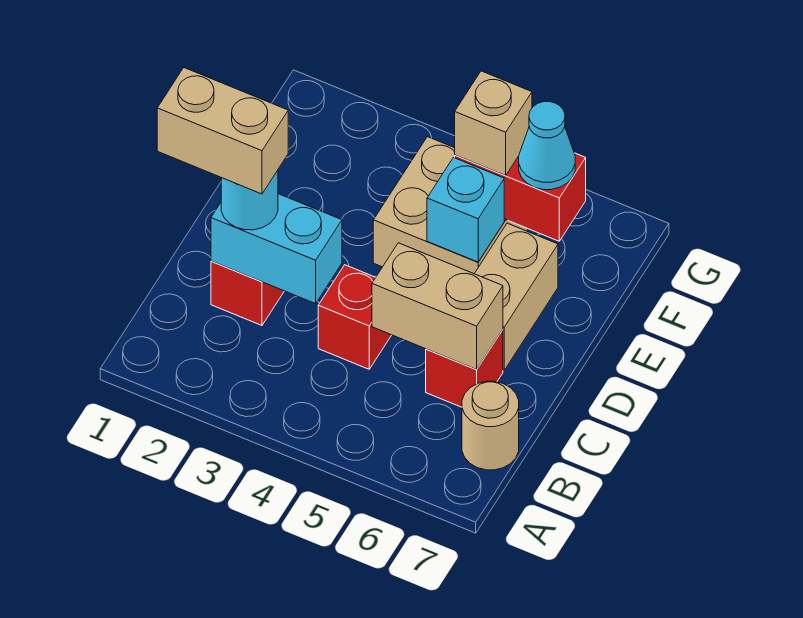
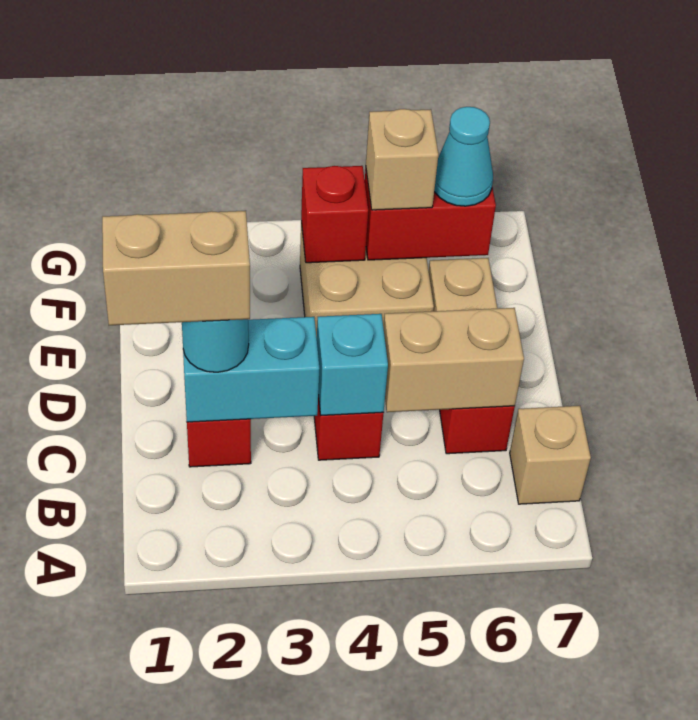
tan 1x1 round brick [462,381,519,470] -> tan 1x1 brick [510,406,591,504]
cyan 1x1 brick [427,158,504,262] -> cyan 1x1 brick moved to [317,314,388,415]
none -> red 1x1 brick [301,166,368,263]

